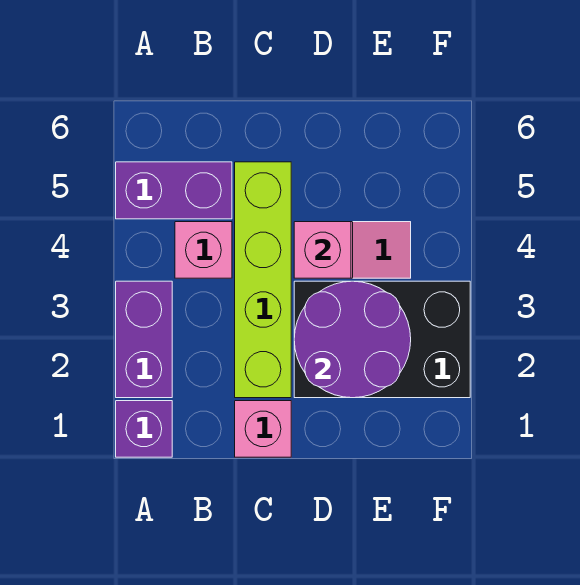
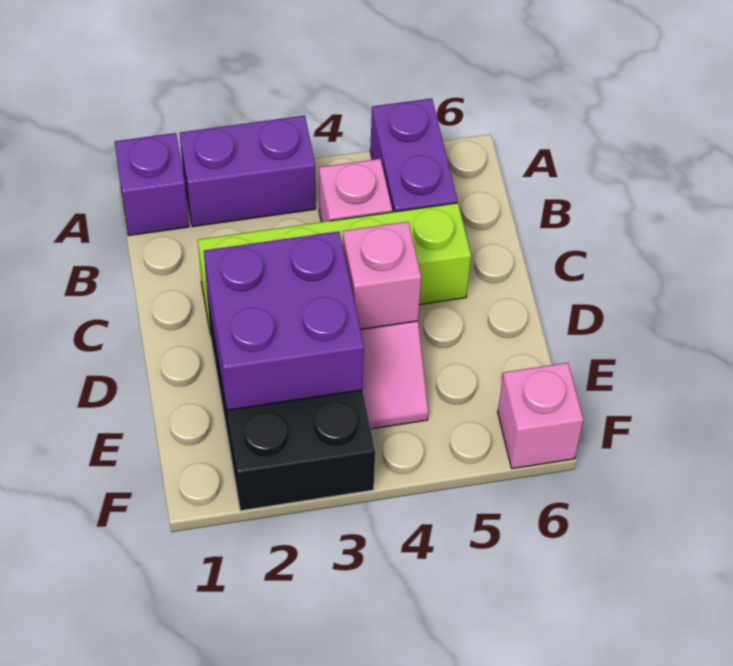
pink 1x1 brick [235,401,291,457] -> pink 1x1 brick moved to [498,363,583,469]
purple 2x2 round brick [294,281,411,398] -> purple 2x2 brick [204,231,364,410]

